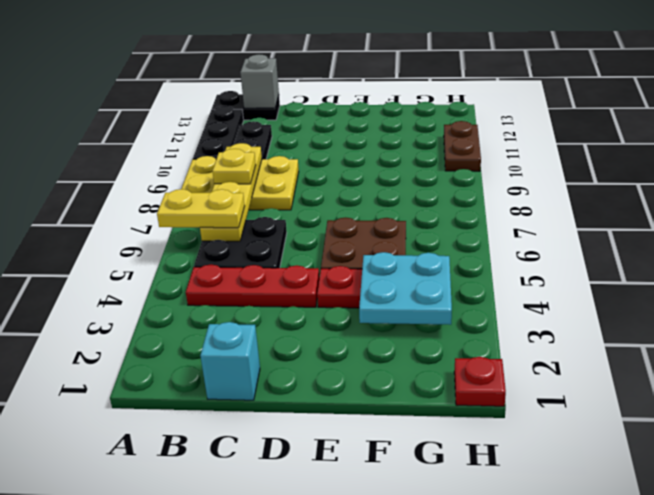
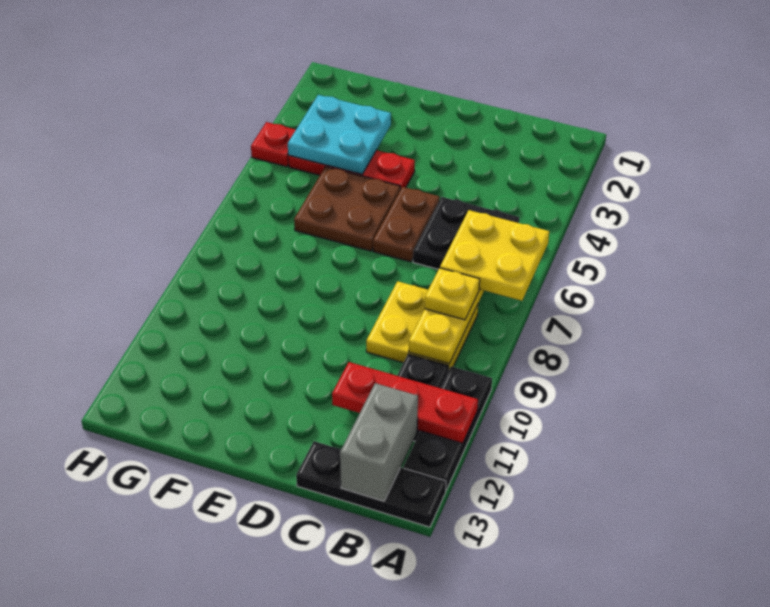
yellow 1x2 plate [157,189,245,228] -> yellow 2x2 plate [440,210,549,301]
yellow 2x3 plate [181,156,299,210] -> yellow 2x2 plate [366,281,478,369]
black 1x2 plate [212,91,280,120] -> black 1x3 plate [296,441,446,527]
red 1x3 plate [186,264,319,307] -> red 1x3 plate moved to [332,362,478,443]
grey 1x1 brick [240,54,279,108] -> grey 1x2 brick [340,383,418,501]
cyan 1x1 brick [200,322,260,400] -> none
red 1x1 plate [454,357,506,406] -> red 1x1 plate moved to [251,122,296,167]
brown 1x2 plate [444,121,481,171] -> brown 1x2 plate moved to [373,187,440,262]

